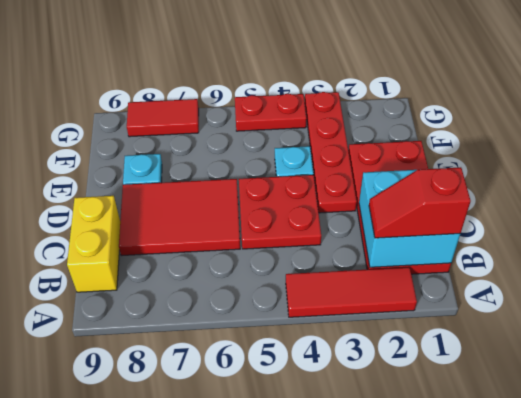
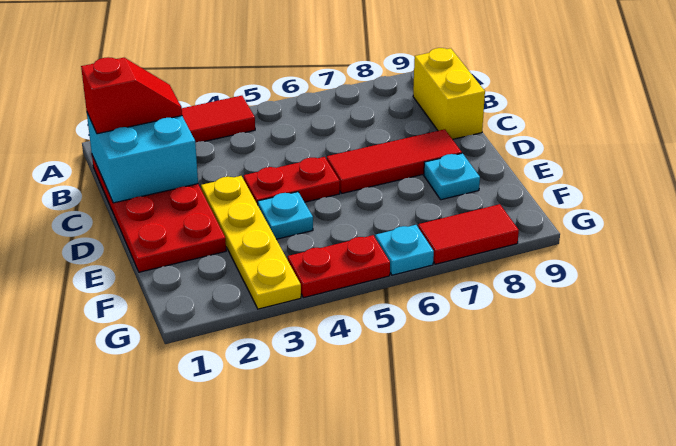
red 2x2 plate [239,175,321,249] -> red 1x2 plate [244,157,340,205]
red 2x3 tile [119,179,240,256] -> red 1x3 tile [327,129,462,193]
red 1x4 plate [305,92,357,213] -> yellow 1x4 plate [201,176,301,309]
none -> cyan 1x1 plate [375,225,434,275]

